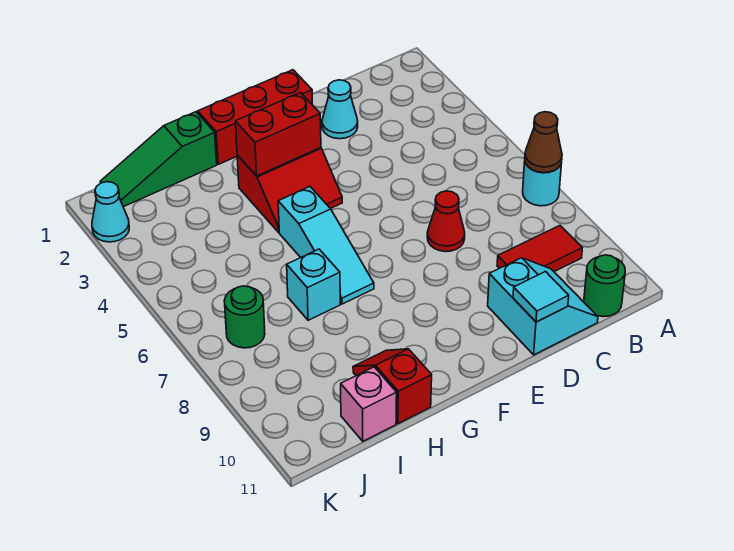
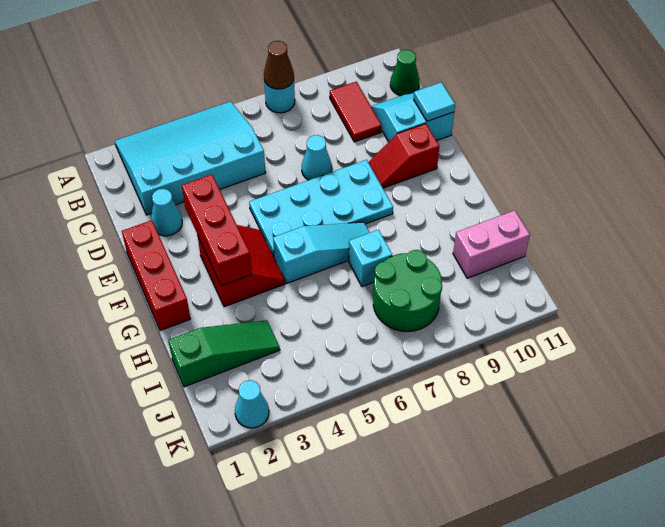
none -> cyan 3x4 slope [115,101,266,215]
green 1x1 round brick [584,255,625,317] -> green 1x1 cone [390,50,419,96]
red 1x1 cone [427,191,465,252] -> cyan 1x1 cone [302,135,332,180]
none -> cyan 2x4 plate [249,160,393,257]
red 1x2 brick [235,93,321,176] -> red 1x3 brick [182,174,252,286]
green 1x3 slope [100,112,217,207] -> green 1x3 slope turned to [168,320,280,387]
red 1x2 slope [353,349,432,424] -> red 1x2 slope moved to [368,124,439,188]
pink 1x1 brick [341,367,397,441] -> pink 1x2 brick [453,210,530,278]
green 1x1 round brick [224,286,265,348] -> green 2x2 round brick [373,250,442,331]

